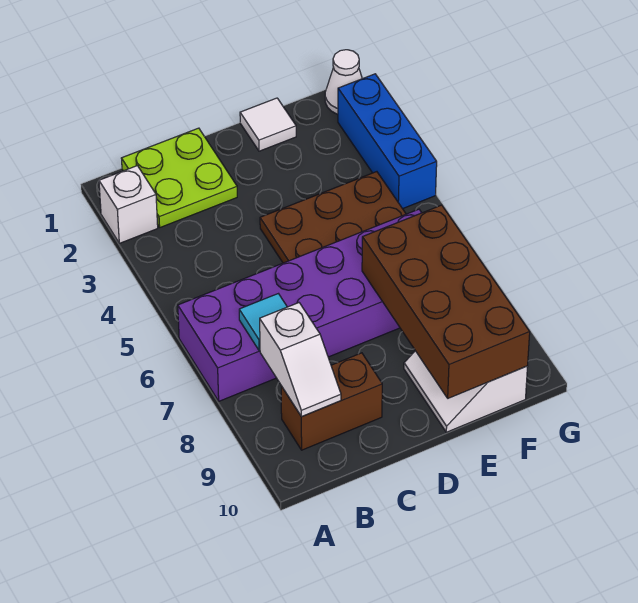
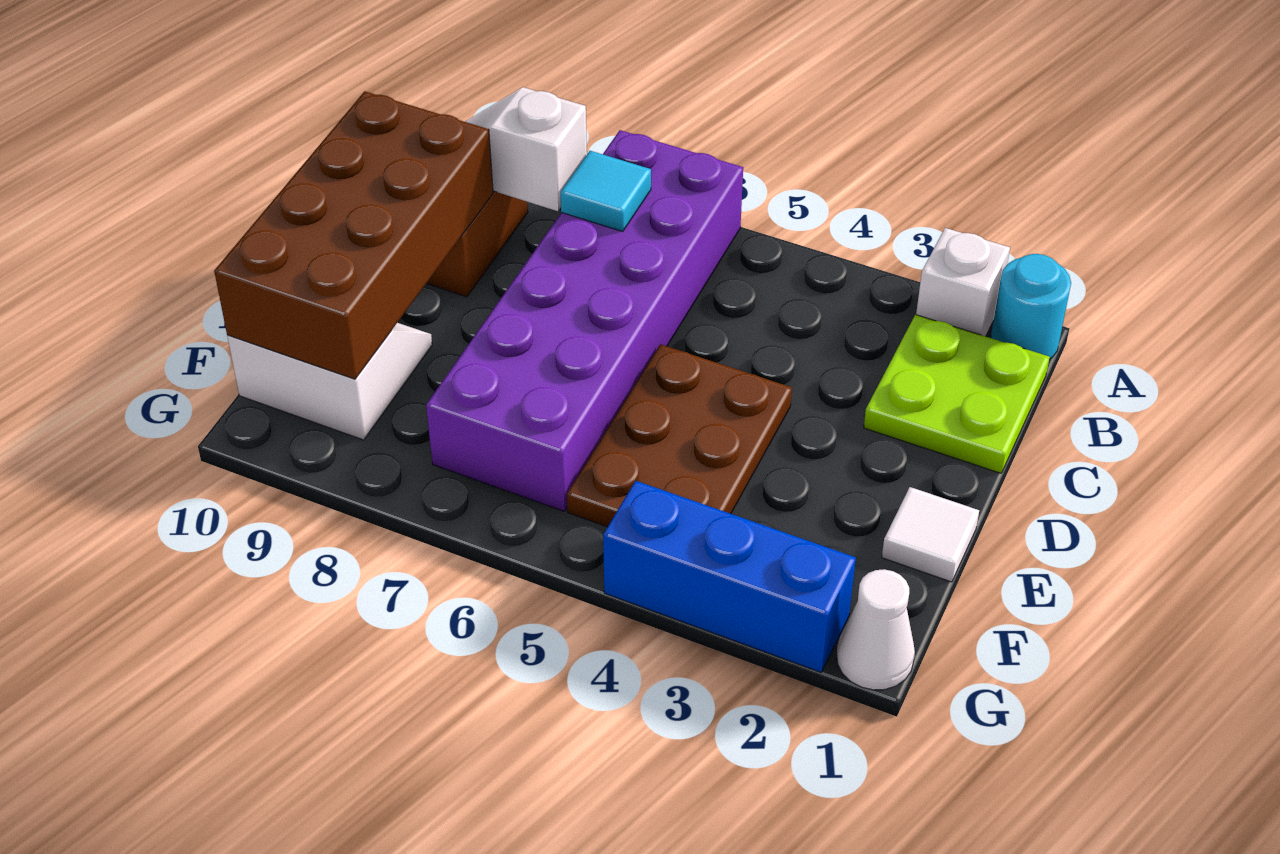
none -> cyan 1x1 round brick [991,254,1071,359]
brown 2x4 brick [362,205,530,398] -> brown 2x4 brick turned to [214,91,493,379]

